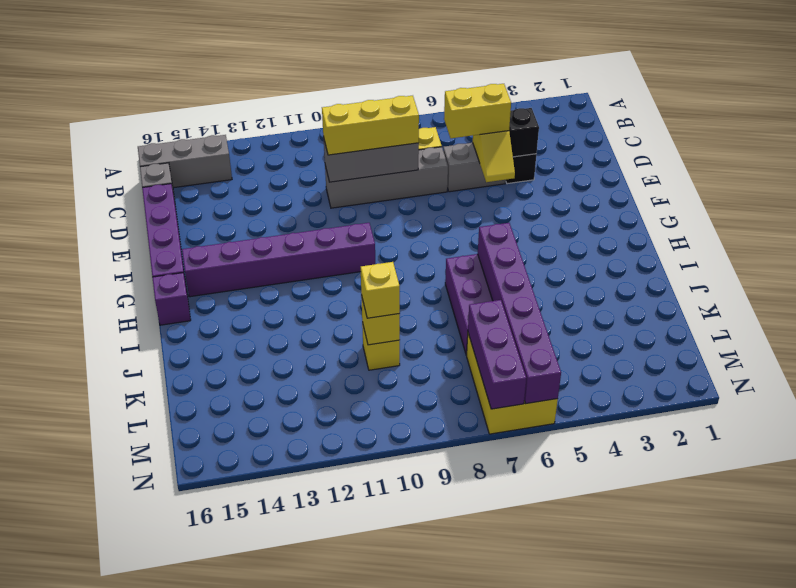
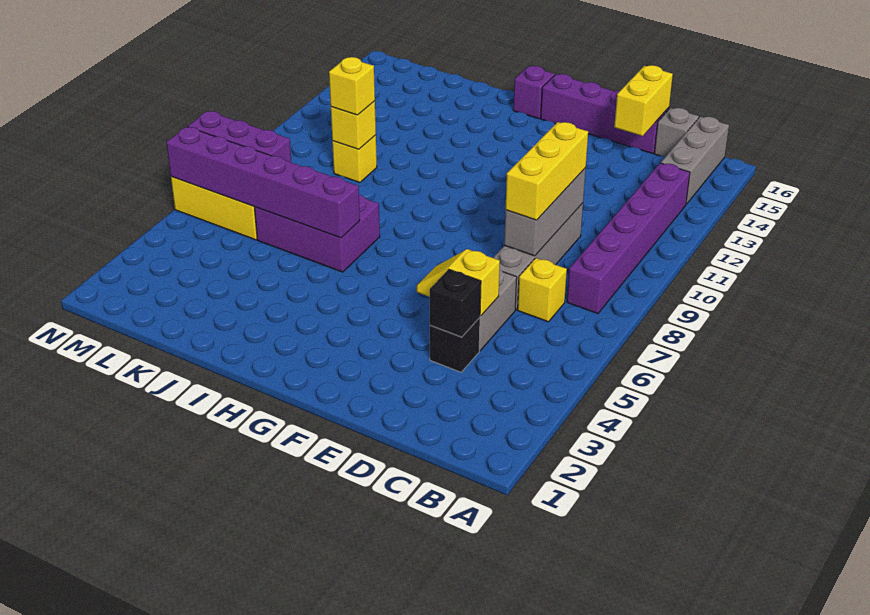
yellow 1x2 brick [444,84,511,138] -> yellow 1x2 brick moved to [614,65,673,136]
purple 1x6 brick [182,223,375,297] -> purple 1x6 brick moved to [567,163,690,314]

